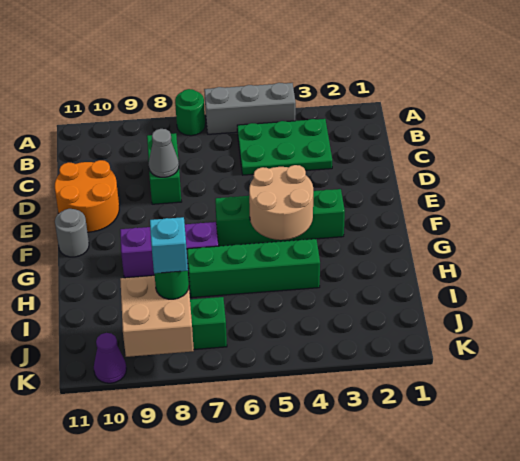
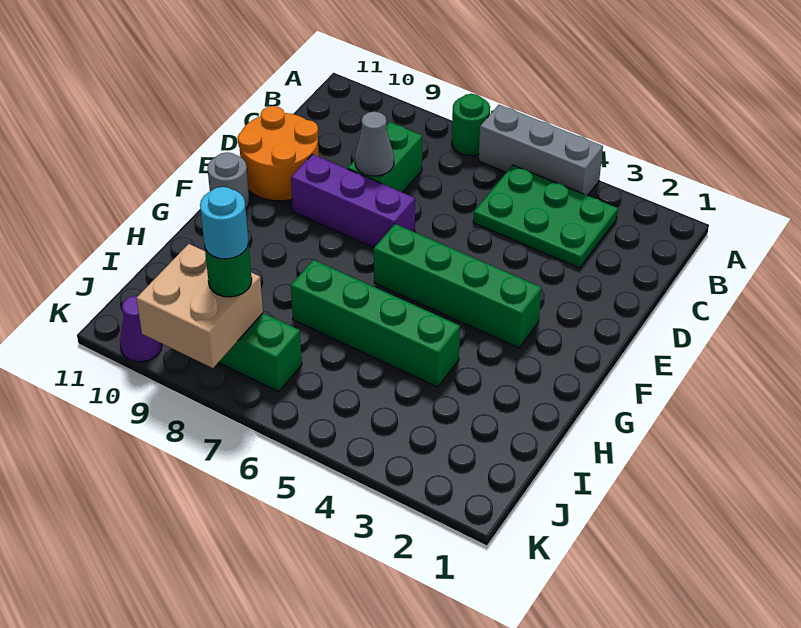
tan 2x2 round brick [249,165,313,240] -> none
purple 1x3 brick [120,222,218,278] -> purple 1x3 brick moved to [291,154,415,247]
cyan 1x1 brick [150,217,188,273] -> cyan 1x1 round brick [200,187,248,259]

